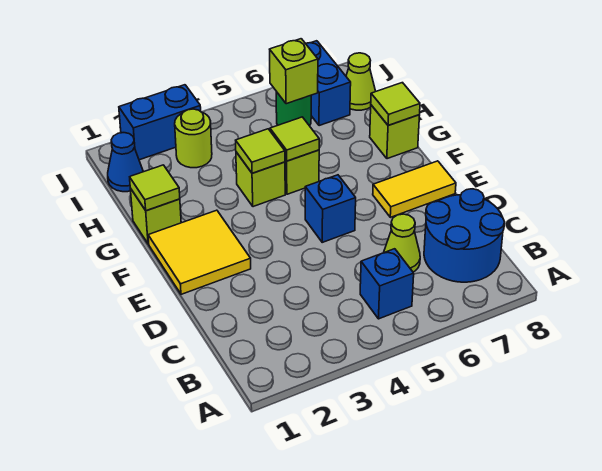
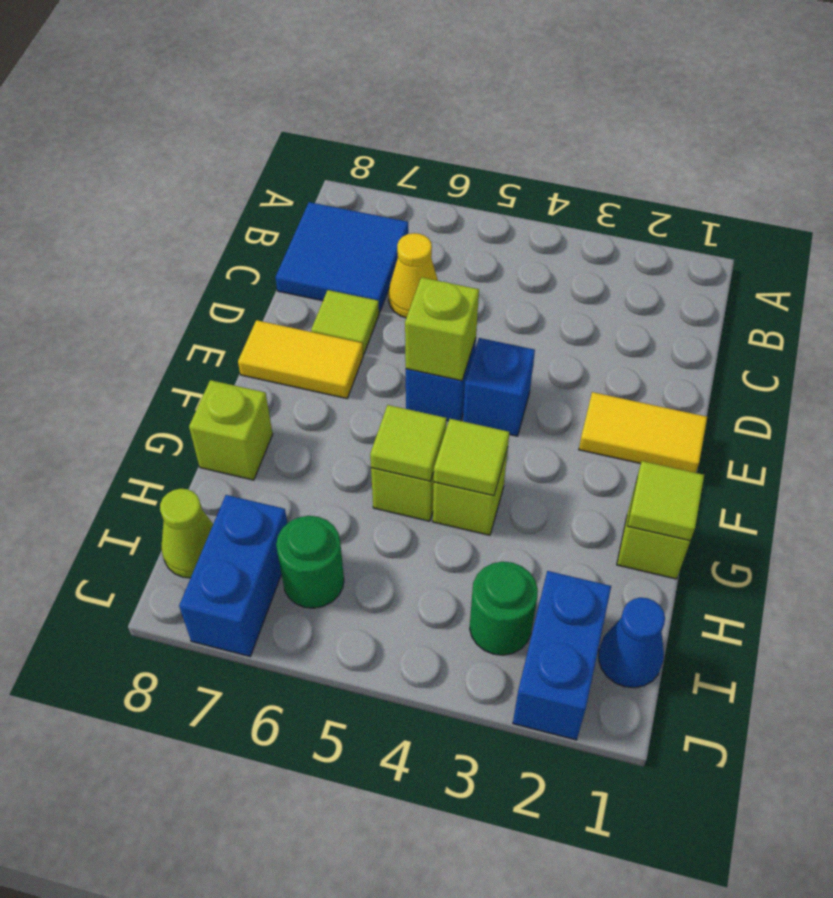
blue 1x1 brick [360,249,414,319] -> blue 1x1 brick moved to [463,338,535,436]
blue 2x2 round brick [424,189,505,282] -> blue 2x2 tile [275,202,408,313]
lime 1x1 cone [384,214,420,272] -> yellow 1x1 cone [388,233,438,318]
yellow 2x2 tile [148,210,251,294] -> yellow 1x2 tile [579,392,707,473]
lime 1x1 tile [371,83,420,126] -> lime 1x1 tile moved to [311,290,379,355]
lime 1x1 round brick [175,109,212,168] -> green 1x1 round brick [470,562,538,655]
lime 1x1 brick [270,39,318,104] -> lime 1x1 brick moved to [405,277,479,381]
blue 1x2 brick [119,85,201,160] -> blue 1x2 brick turned to [513,571,611,740]

